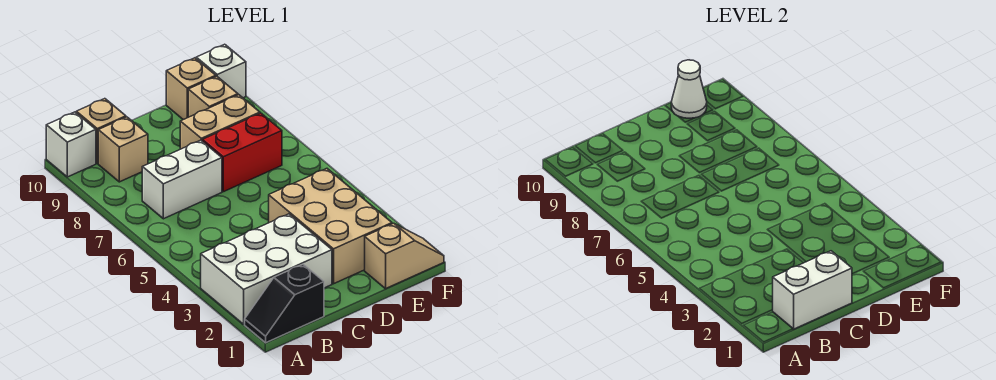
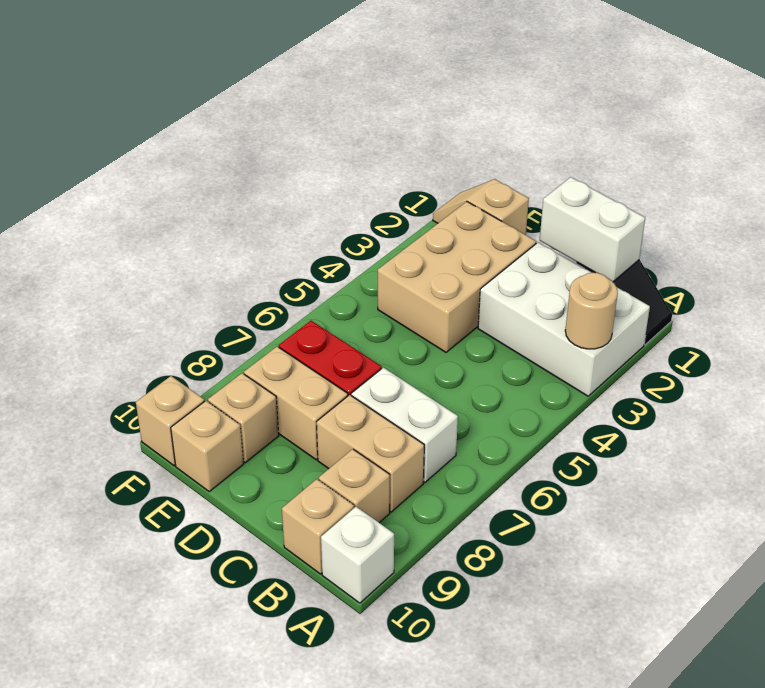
none -> tan 1x1 round brick [565,273,618,349]
none -> tan 1x2 brick [317,395,424,512]
white 1x1 cone [671,60,707,118] -> none
white 1x1 brick [196,44,246,98] -> tan 1x1 brick [136,376,205,466]

